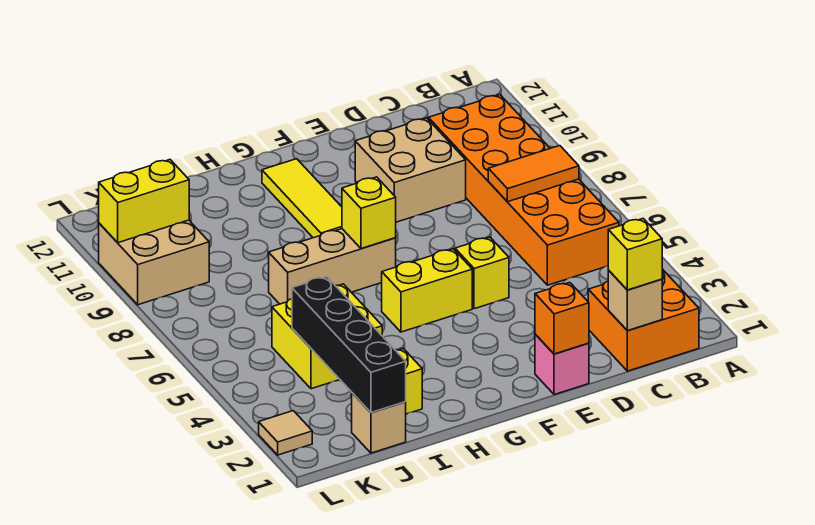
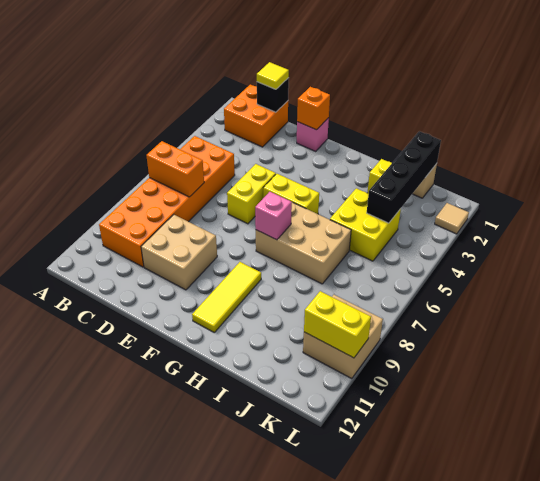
orange 1x2 tile [488,146,579,202] -> orange 1x2 brick [146,141,204,197]
tan 1x1 brick [608,270,662,331] -> black 1x1 brick [257,78,289,112]
yellow 1x1 brick [608,219,662,290] -> yellow 1x1 tile [257,62,289,89]
yellow 1x1 brick [455,237,509,309] -> yellow 1x2 brick [227,164,276,224]
tan 1x3 brick [269,229,396,304] -> tan 2x3 brick [256,202,351,284]
yellow 1x1 brick [342,177,396,249] -> pink 1x1 brick [255,192,292,240]

